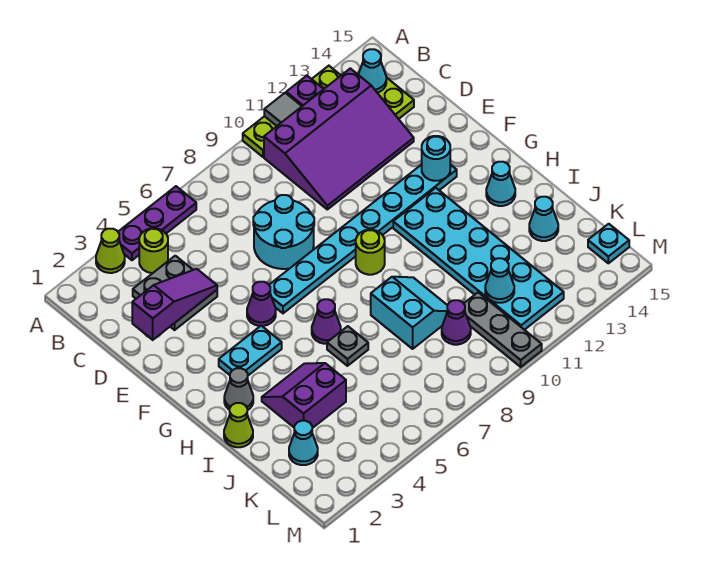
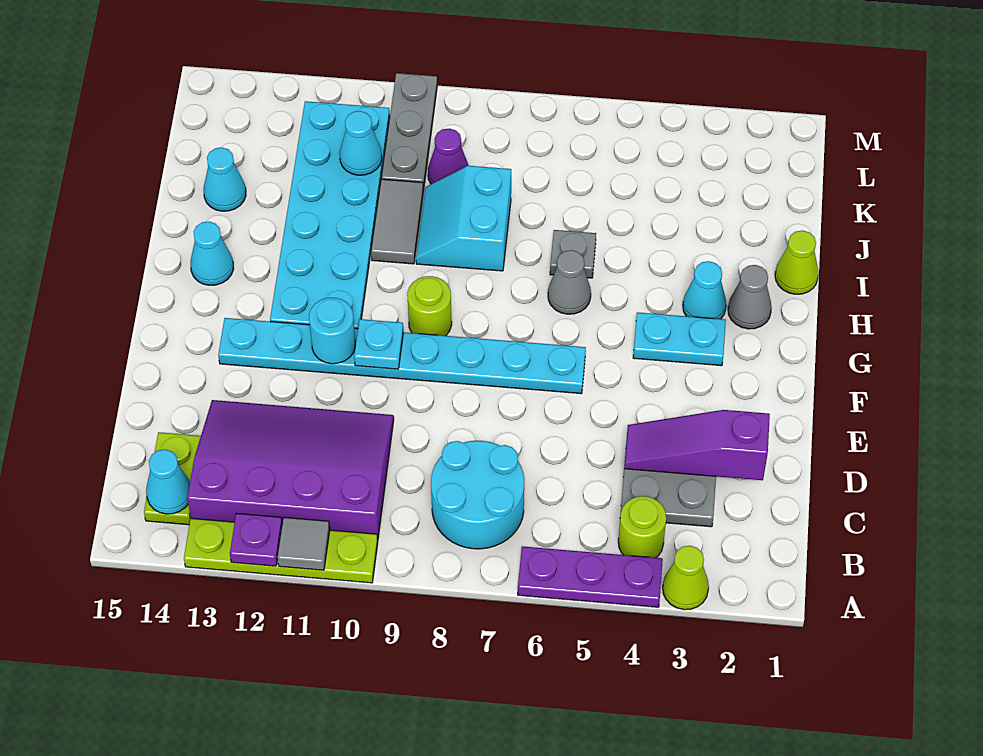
cyan 2x2 round brick [253,195,314,269] -> cyan 2x2 round brick moved to [431,441,524,549]
purple 1x1 cone [247,282,276,326] -> none
cyan 1x1 round brick [422,136,450,181] -> cyan 1x1 round brick moved to [309,298,355,364]
purple 1x1 cone [312,299,341,344] -> grey 1x1 cone [548,250,591,314]
purple 2x2 slope [262,363,346,428] -> none
none -> grey 1x2 tile [371,179,423,264]
cyan 1x1 cone [289,421,318,465] -> cyan 1x1 cone moved to [683,261,726,319]
cyan 1x1 plate [588,224,629,263] -> cyan 1x1 plate moved to [354,319,403,369]

